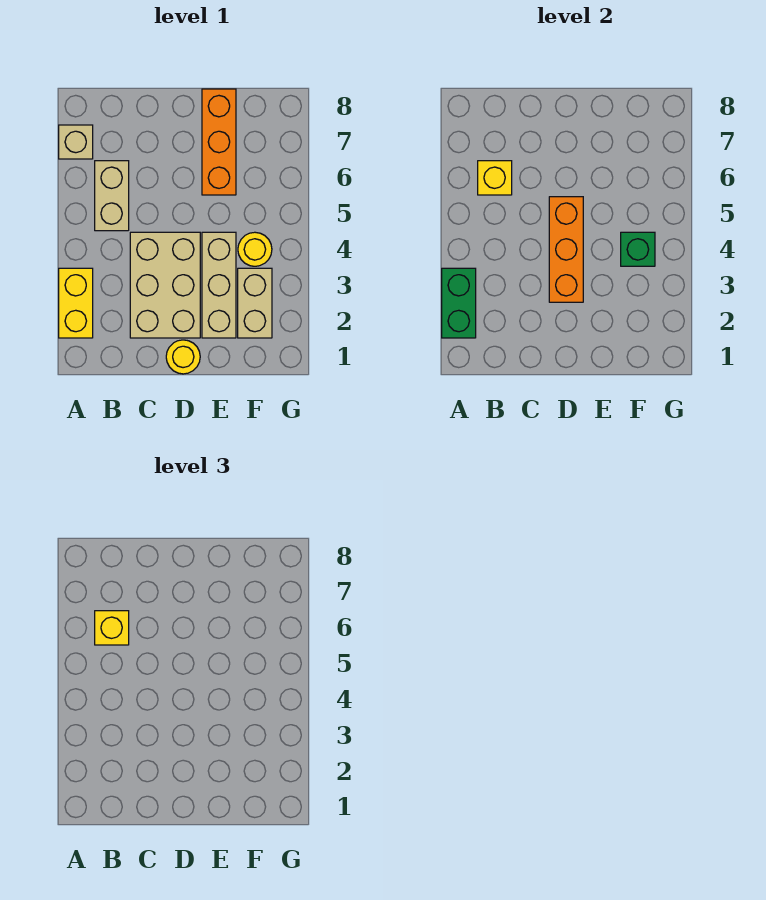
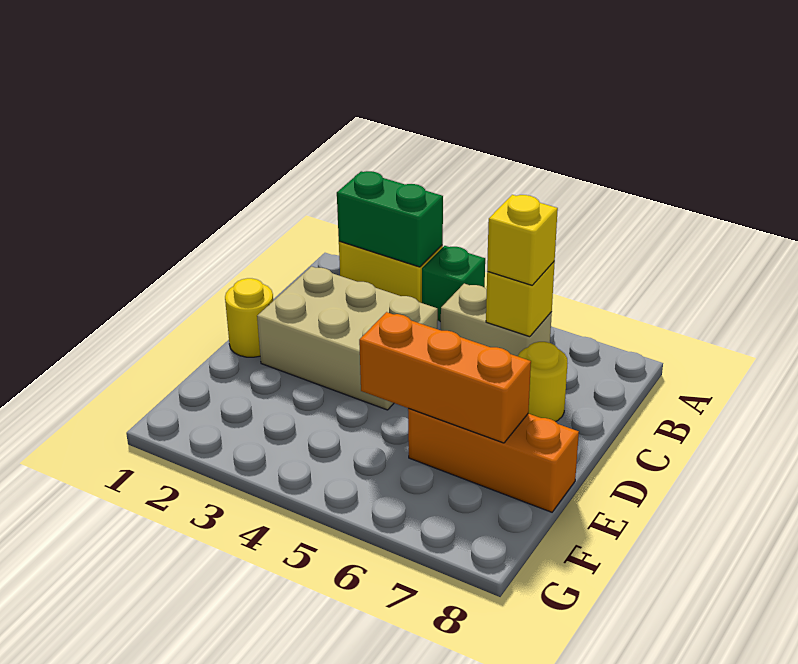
tan 1x1 brick [59,125,93,159] -> none
orange 1x3 brick [549,197,583,302] -> orange 1x3 brick moved to [359,312,531,443]
tan 1x3 brick [202,232,236,338] -> none
tan 1x2 brick [238,268,272,338] -> none
yellow 1x1 round brick [238,232,272,266] -> yellow 1x1 round brick moved to [518,342,567,422]
green 1x1 brick [621,232,655,266] -> green 1x1 brick moved to [422,246,485,322]

